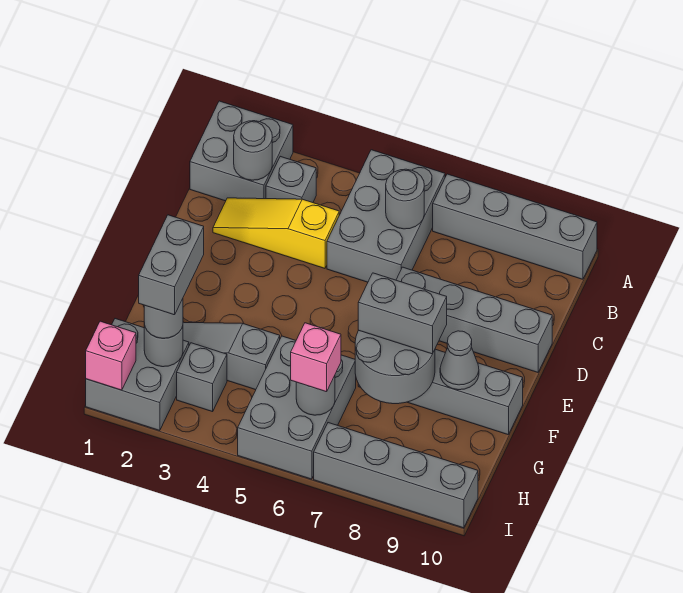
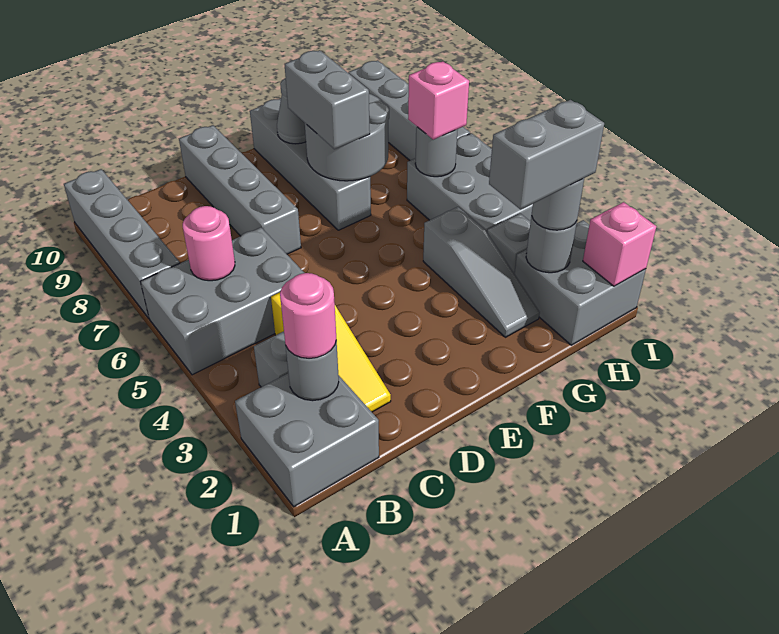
none -> pink 1x1 round brick [280,273,336,358]
grey 1x1 round brick [386,169,424,229] -> pink 1x1 round brick [183,206,235,281]
grey 2x3 brick [238,336,356,479] -> grey 2x3 brick turned to [407,133,533,232]

